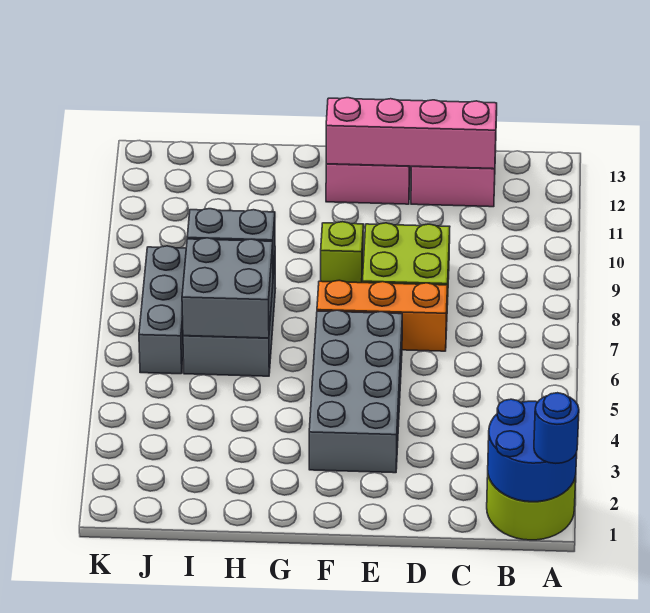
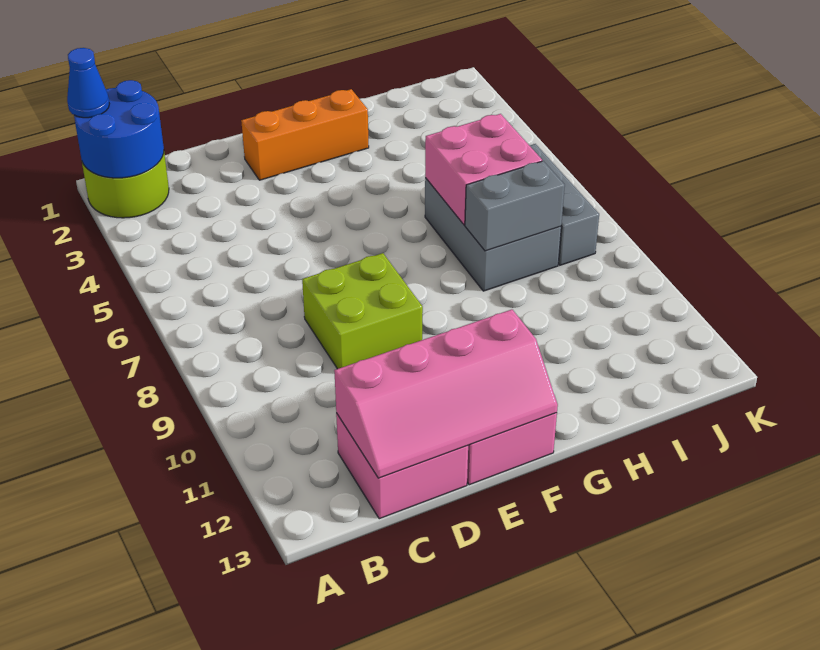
blue 1x1 round brick [534,393,579,463] -> blue 1x1 cone [67,48,109,118]
orange 1x3 brick [317,280,448,351] -> orange 1x3 brick moved to [241,89,369,180]
grey 2x4 brick [309,310,402,473] -> none
lime 1x1 brick [321,222,364,283] -> none
grey 2x2 brick [182,238,273,338] -> pink 2x2 brick [425,114,542,225]

